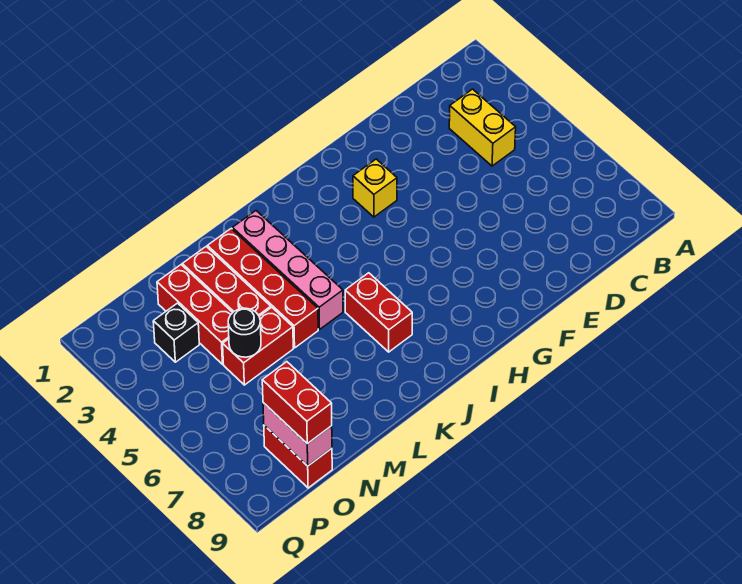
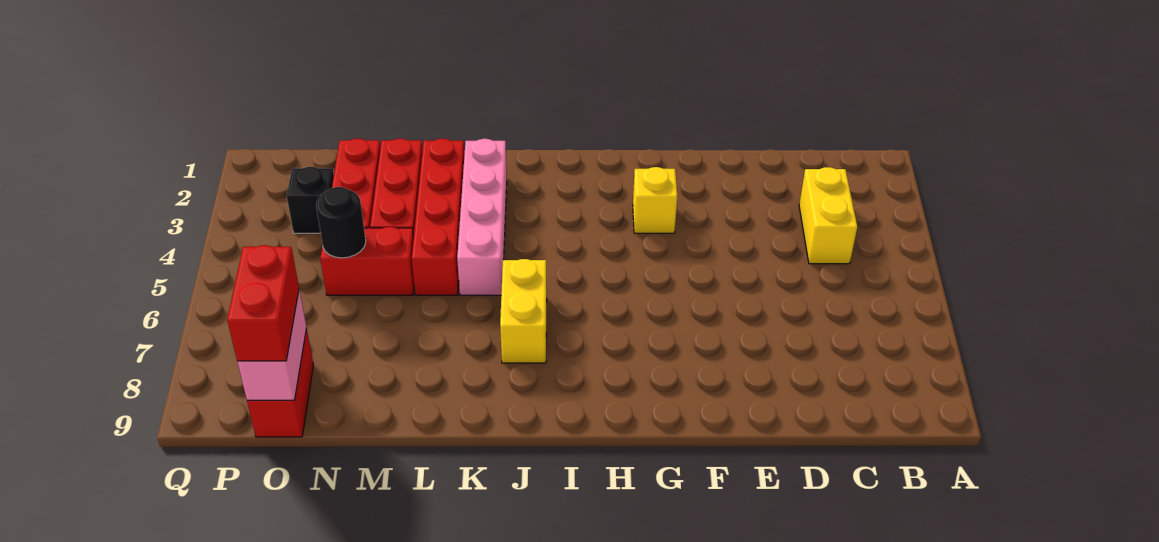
red 1x2 brick [345,273,412,352] -> yellow 1x2 brick [500,259,547,363]

